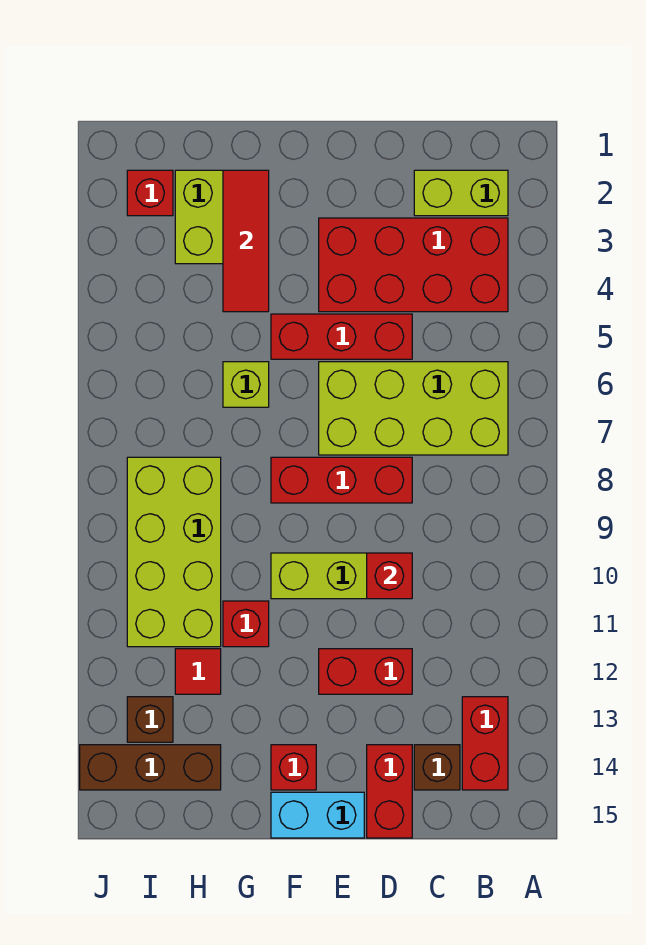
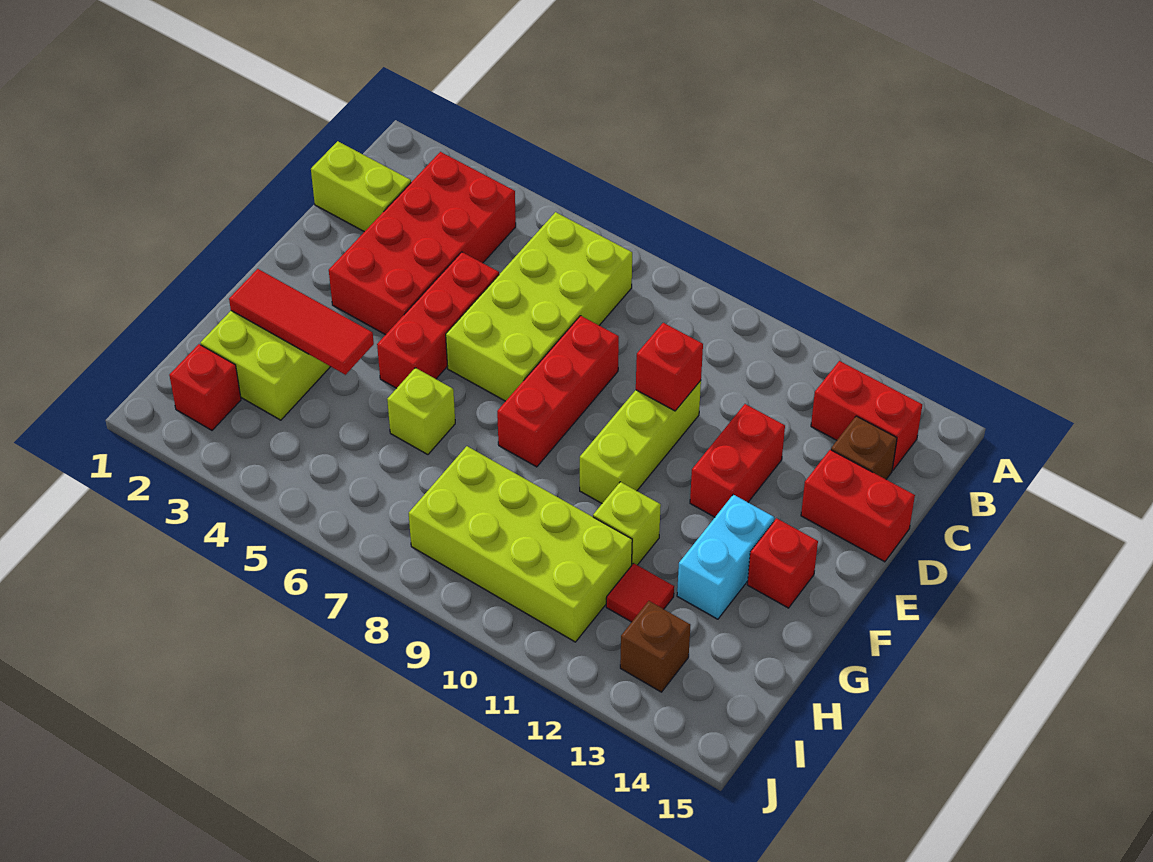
lime 1x2 brick [414,170,508,216] -> lime 1x2 brick turned to [311,141,411,232]
cyan 1x2 brick [271,792,364,838] -> cyan 1x2 brick moved to [677,495,774,619]
red 1x1 brick [223,601,269,647] -> lime 1x1 brick [593,482,661,565]
brown 1x3 brick [80,745,221,790] -> none

